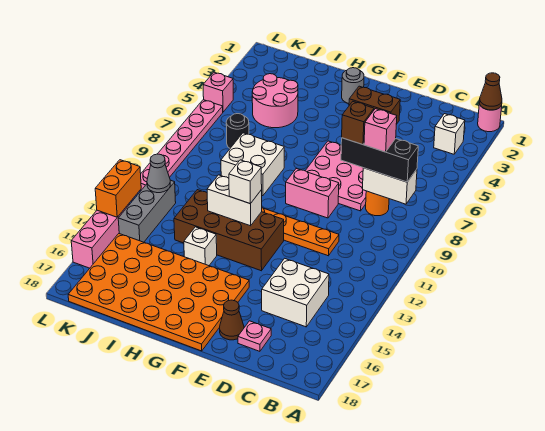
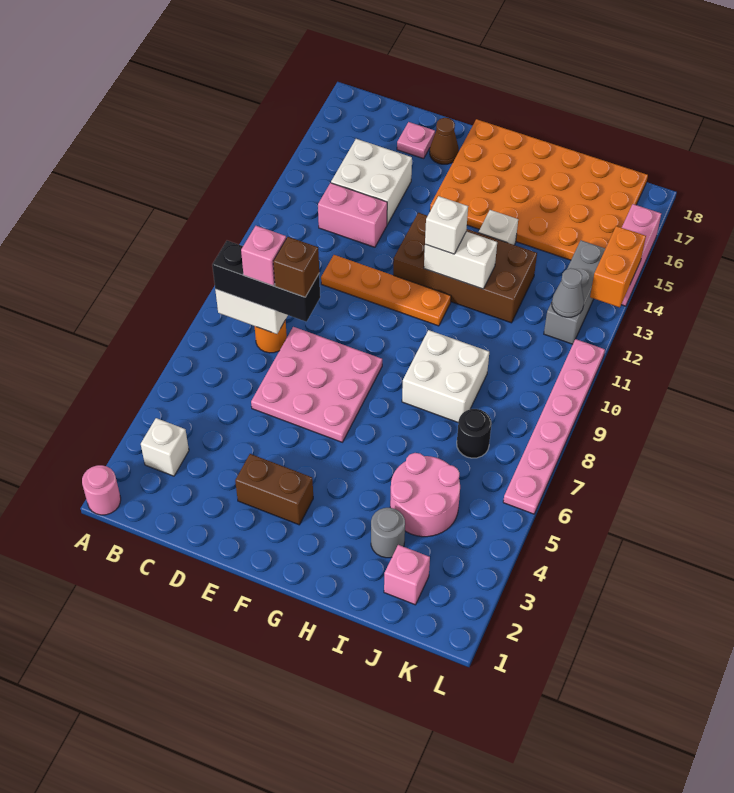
brown 1x1 cone [479,73,502,110] -> none
pink 1x2 brick [286,169,339,218] -> pink 1x2 brick moved to [318,183,387,247]
grey 1x1 round brick [342,68,364,103] -> grey 1x1 round brick moved to [371,508,405,558]
pink 1x1 brick [203,72,233,112] -> pink 1x1 brick moved to [384,545,430,605]

